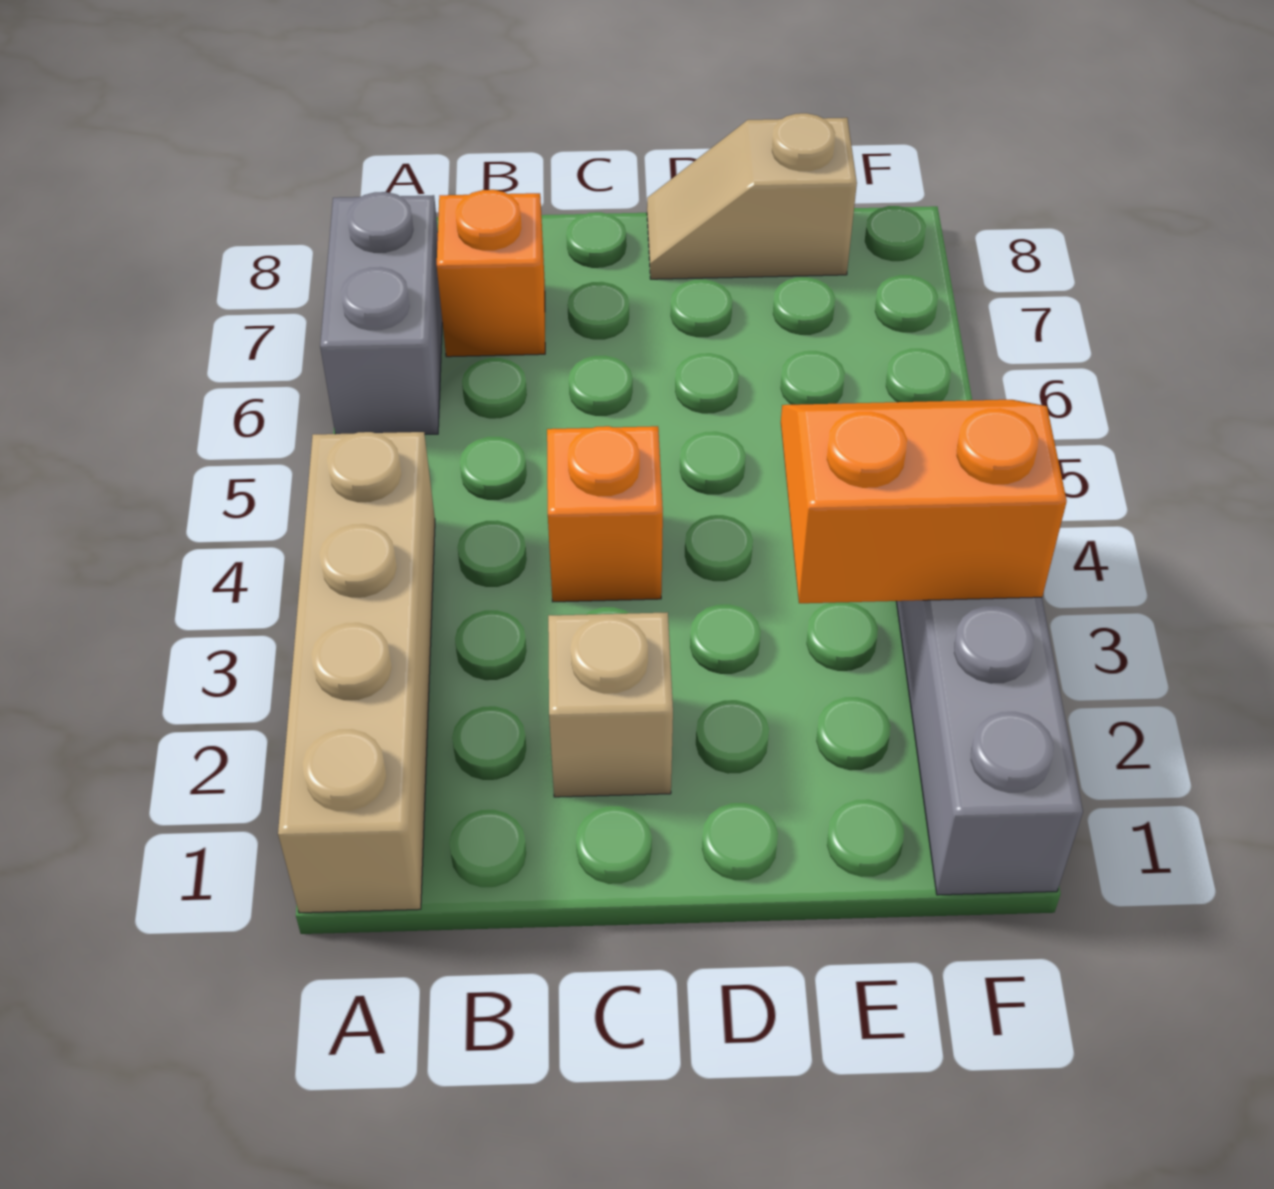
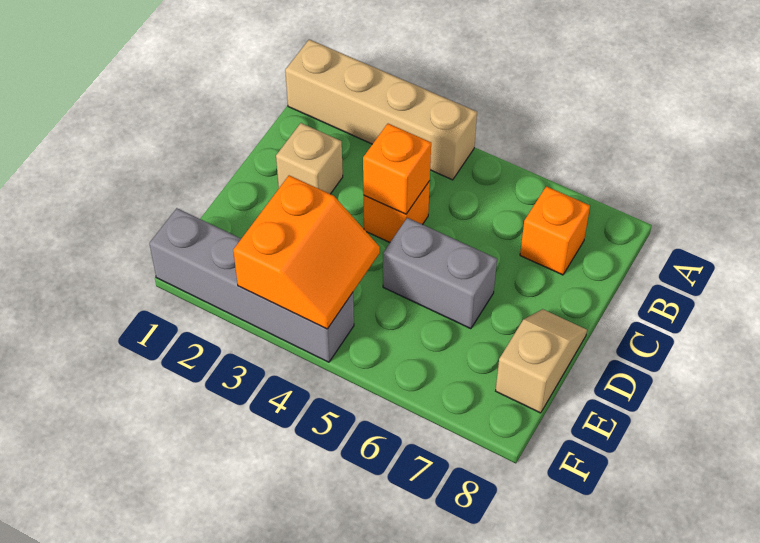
grey 1x2 brick [320,192,442,434] -> grey 1x2 brick moved to [383,218,497,329]
none -> orange 1x1 brick [363,124,431,214]

